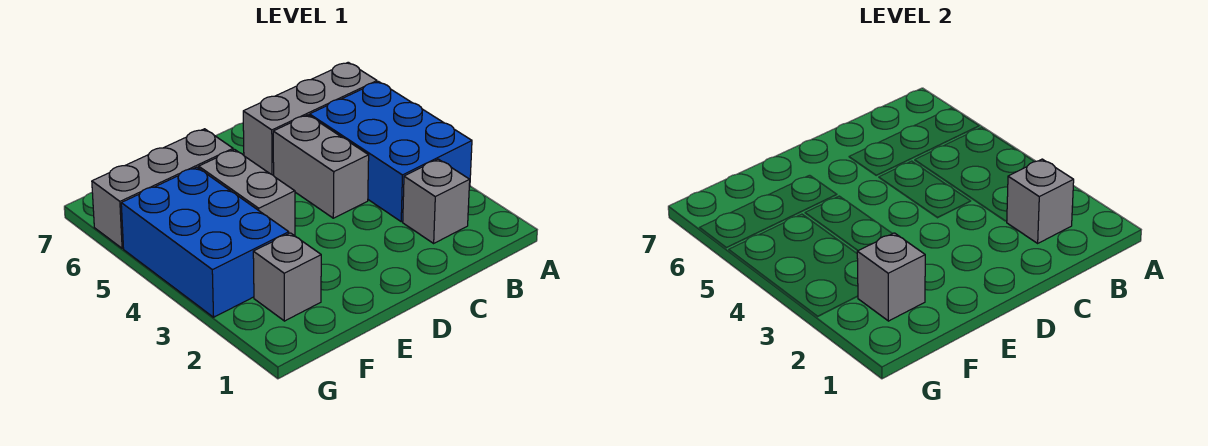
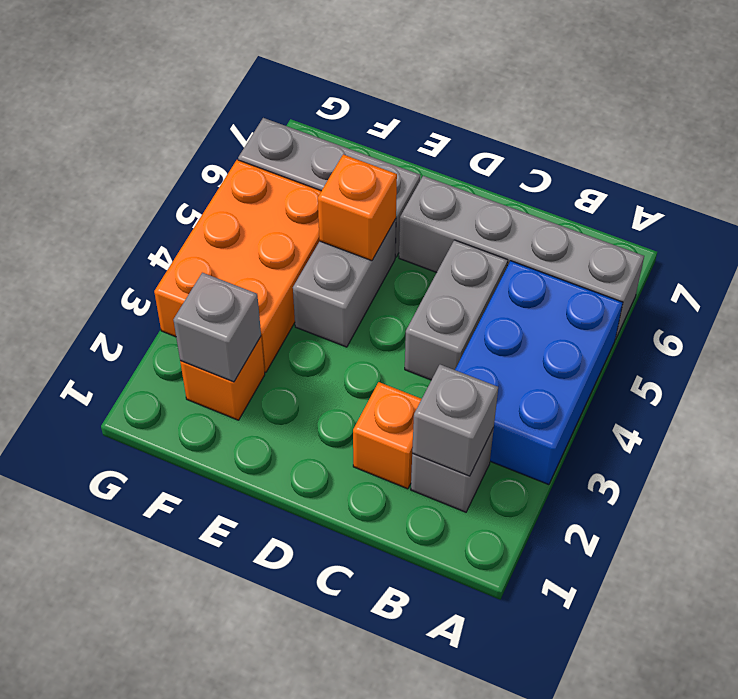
grey 1x3 brick [243,62,377,176] -> grey 1x4 brick [399,176,644,339]
none -> orange 1x1 brick [353,382,421,489]
none -> orange 1x1 brick [318,154,397,261]
grey 1x1 brick [253,233,321,321] -> orange 1x1 brick [180,337,265,420]
blue 2x3 brick [121,167,289,317] -> orange 2x3 brick [154,160,321,372]

